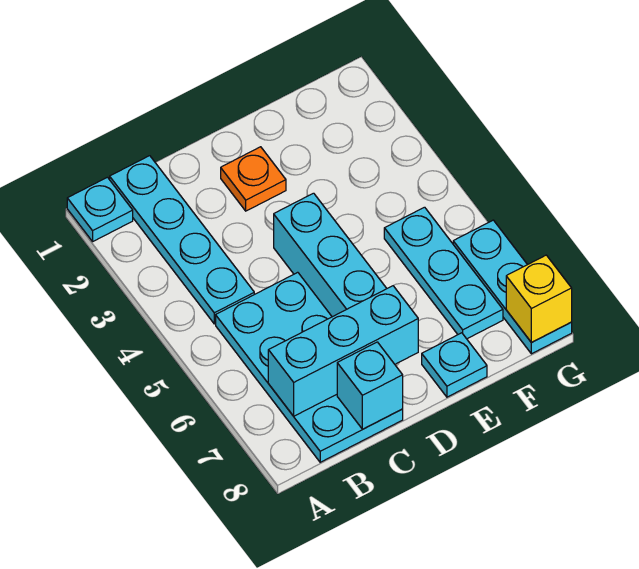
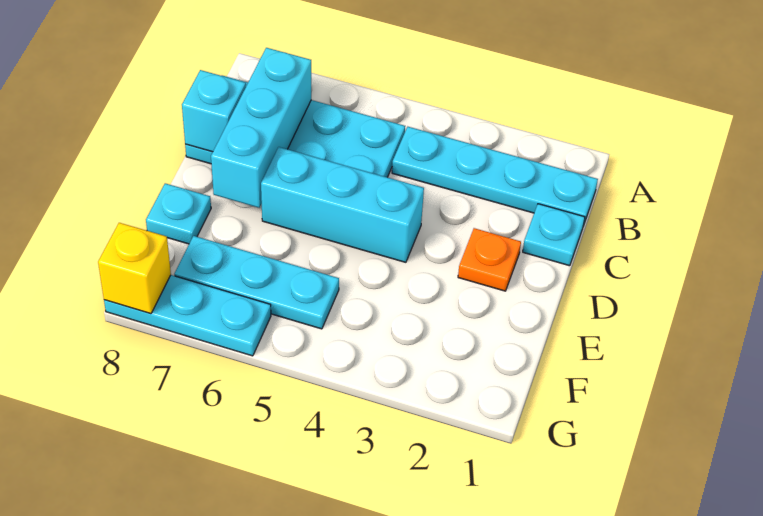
cyan 1x1 plate [67,177,133,241] -> cyan 1x1 plate moved to [523,204,585,266]

